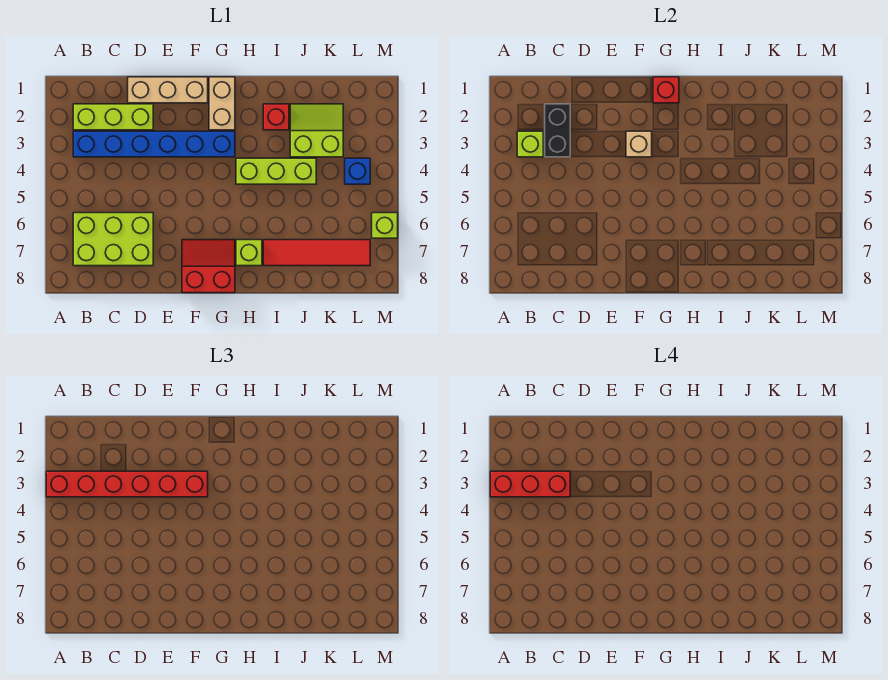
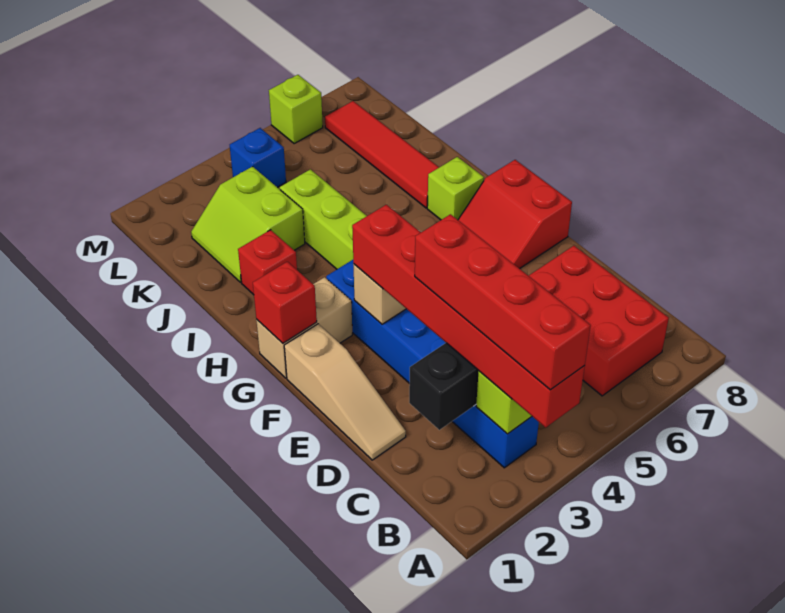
red 1x3 brick [490,471,570,497] -> red 1x4 brick [415,214,591,390]
lime 1x3 brick [73,104,153,130] -> none
lime 2x3 brick [73,213,153,266] -> red 2x3 brick [529,246,669,396]
tan 1x3 brick [128,77,208,103] -> tan 1x3 slope [284,324,406,460]

